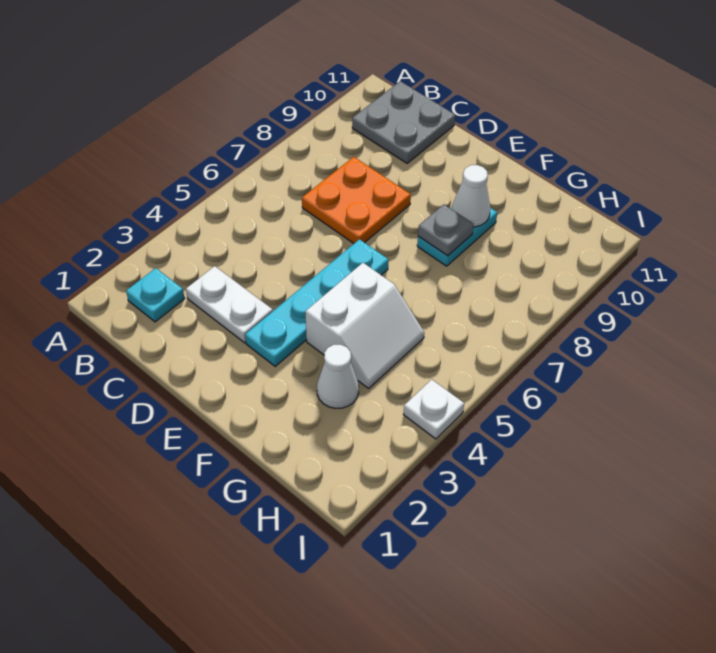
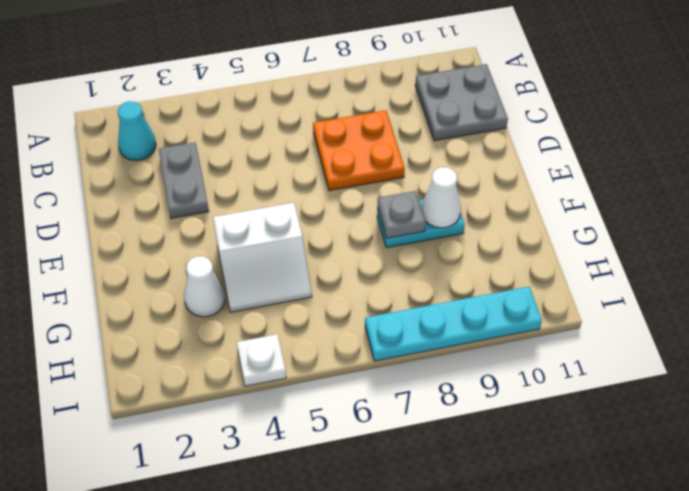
cyan 1x1 plate [126,268,185,322] -> cyan 1x1 cone [118,101,156,160]
white 1x2 plate [186,266,273,343] -> grey 1x2 plate [159,142,209,218]
cyan 1x4 plate [245,239,388,366] -> cyan 1x4 plate moved to [365,287,542,361]

